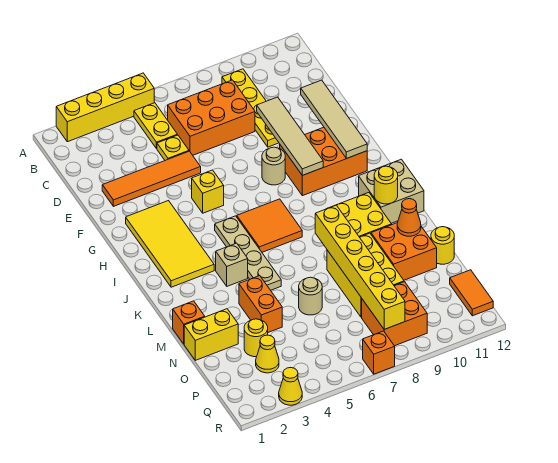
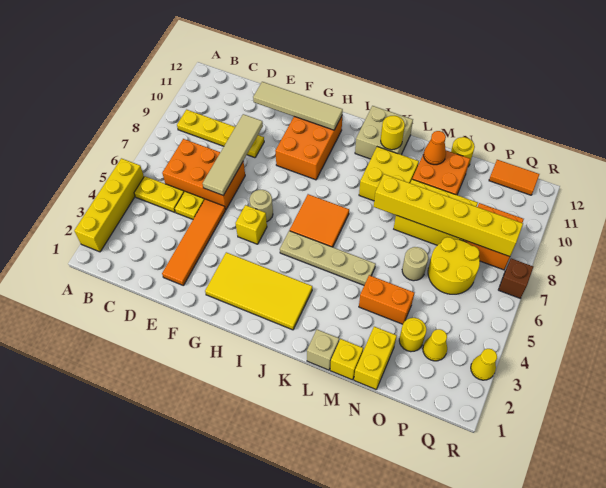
orange 2x3 brick [168,80,255,155] -> orange 2x3 brick turned to [162,139,245,210]
tan 1x4 tile [257,97,323,175] -> tan 1x4 tile turned to [203,114,263,196]
tan 1x1 round brick [262,147,285,185] -> tan 1x1 round brick moved to [250,190,273,222]
tan 1x1 brick [216,243,248,286] -> tan 1x1 brick moved to [307,330,339,370]
orange 1x1 brick [173,301,205,344] -> yellow 1x1 brick [330,339,363,380]
none -> yellow 2x2 round brick [428,237,480,294]
orange 1x1 brick [363,331,395,374] -> brown 1x1 brick [498,258,533,298]

